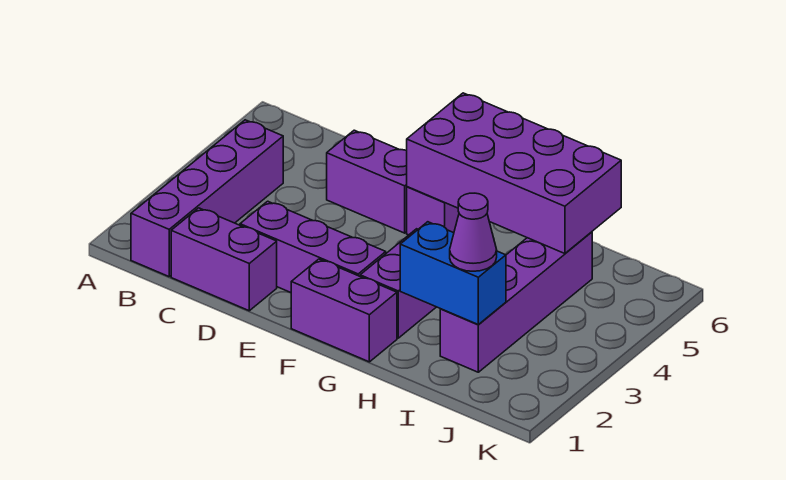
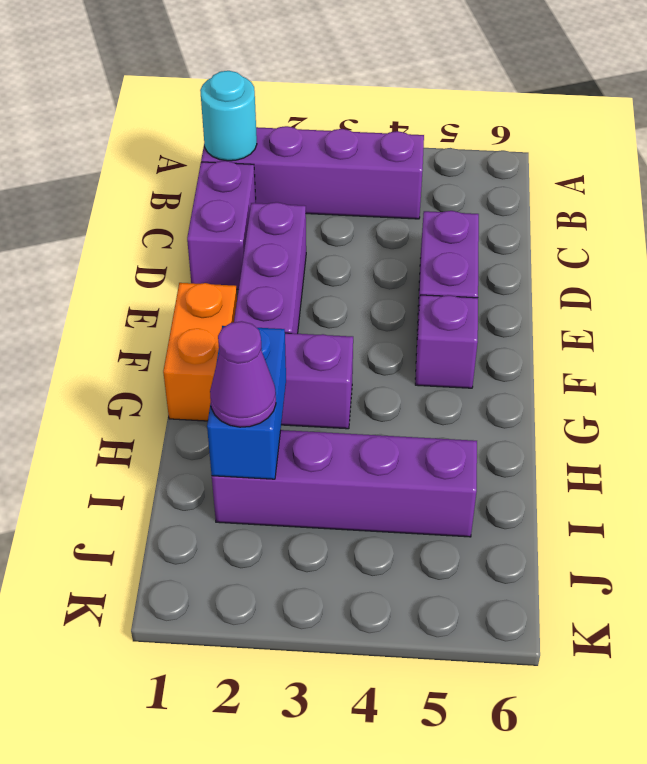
none -> cyan 1x1 round brick [200,71,257,161]
purple 1x2 brick [291,259,397,362] -> orange 1x2 brick [163,283,237,421]
purple 2x4 brick [407,93,621,254] -> none

